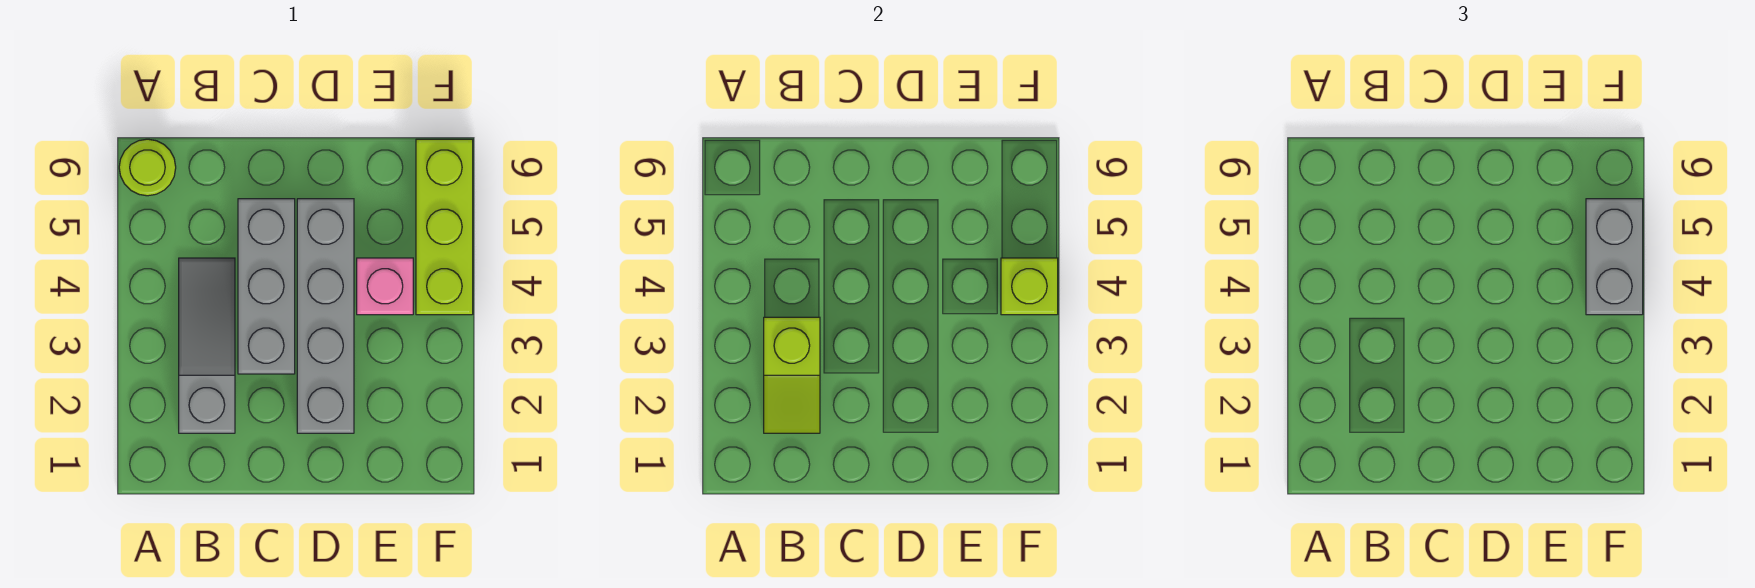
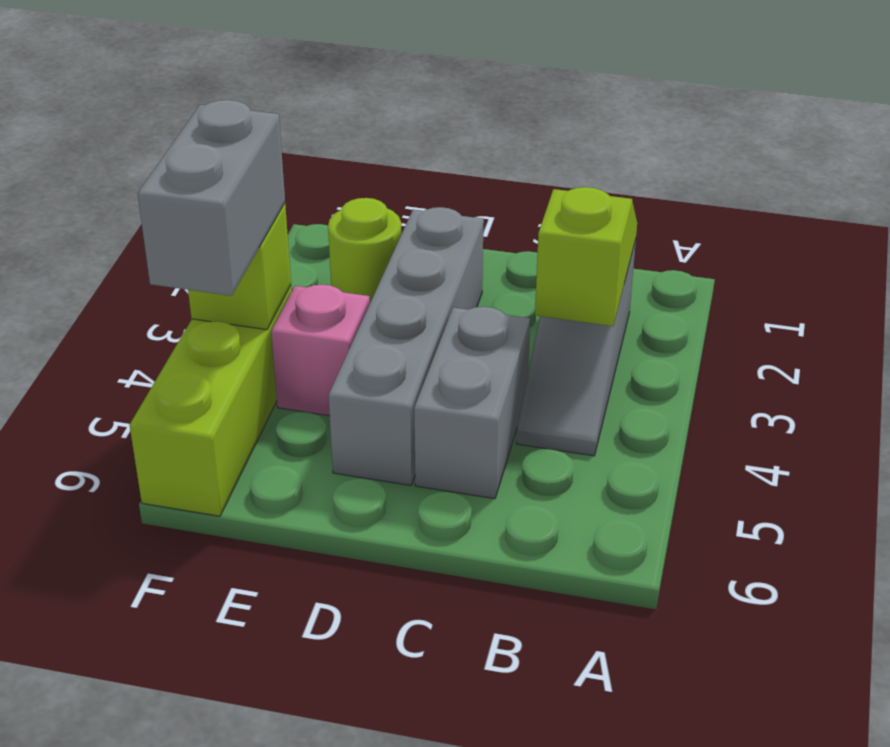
lime 1x1 round brick [119,139,176,196] -> lime 1x1 round brick moved to [328,198,402,303]
grey 1x3 brick [238,199,295,374] -> grey 1x2 brick [414,307,530,499]

